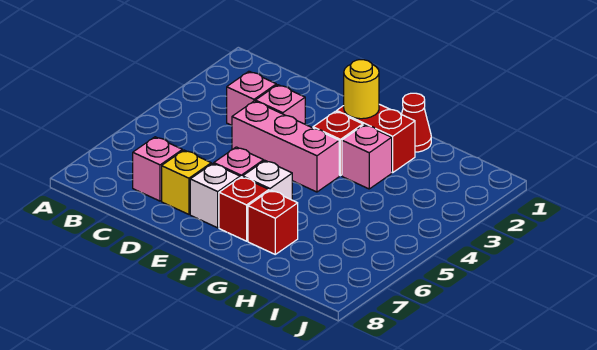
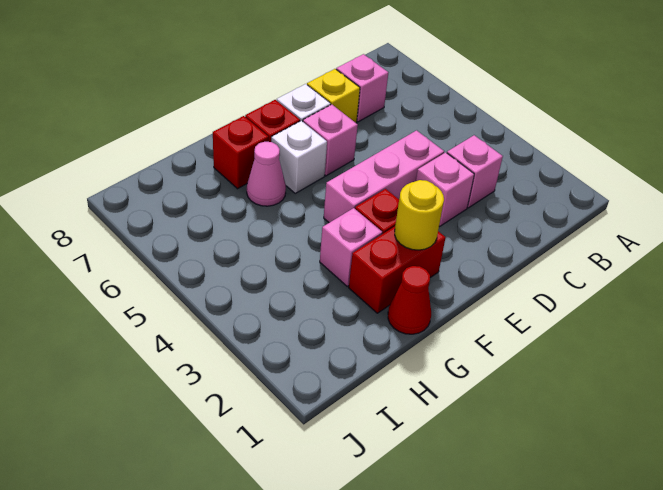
none -> pink 1x1 cone [247,142,286,206]

